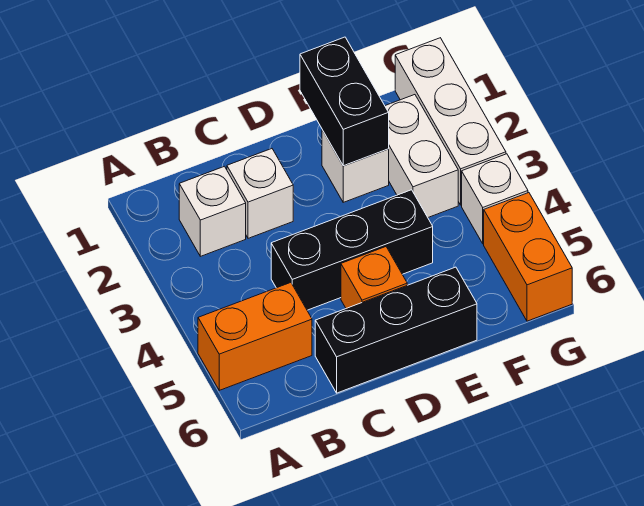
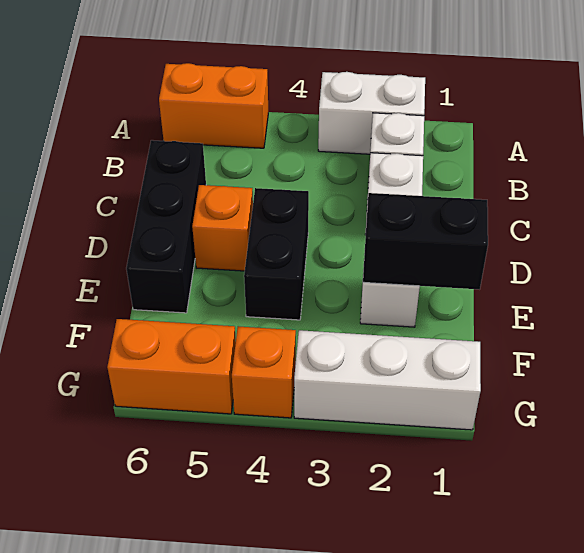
orange 1x2 brick [198,283,312,390] -> orange 1x2 brick turned to [159,63,268,148]
black 1x3 brick [271,190,433,310] -> black 1x2 brick [244,188,309,320]
white 1x2 brick [385,95,458,217] -> white 1x2 brick moved to [318,72,425,154]
white 1x1 brick [462,154,528,244] -> orange 1x1 brick [232,326,296,418]

